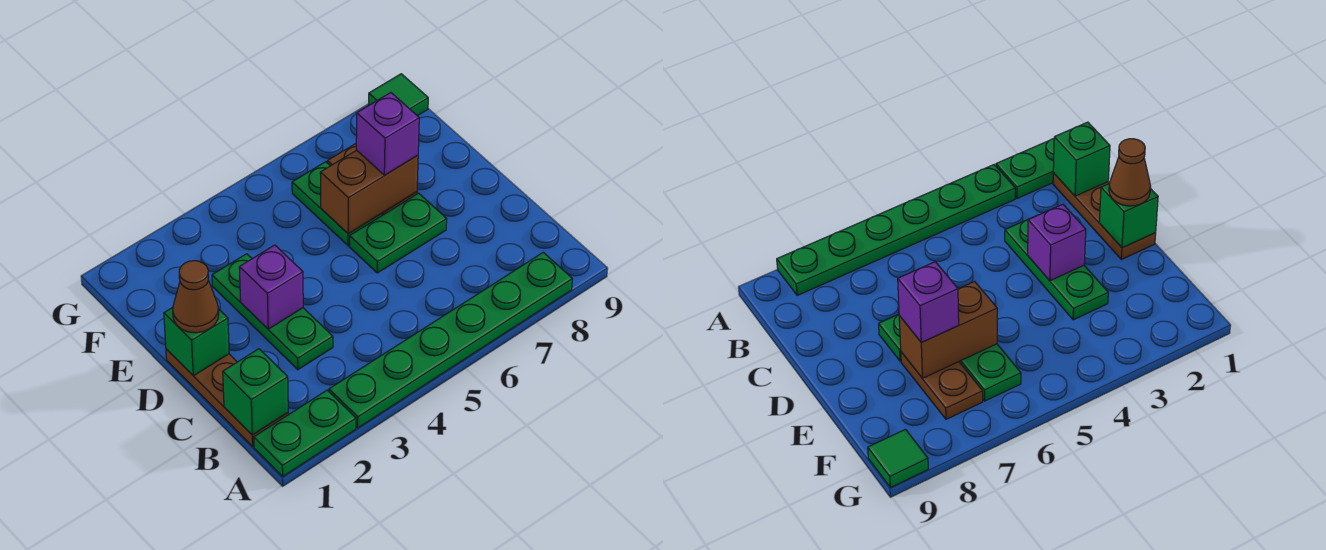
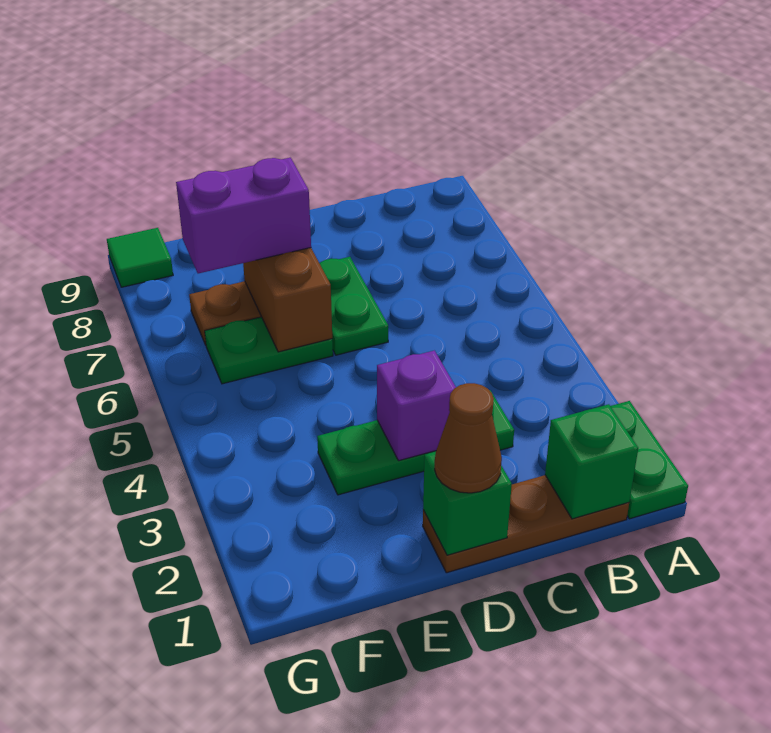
green 1x6 plate [329,252,572,428] -> none
purple 1x1 brick [356,93,419,175] -> purple 1x2 brick [176,158,311,273]

